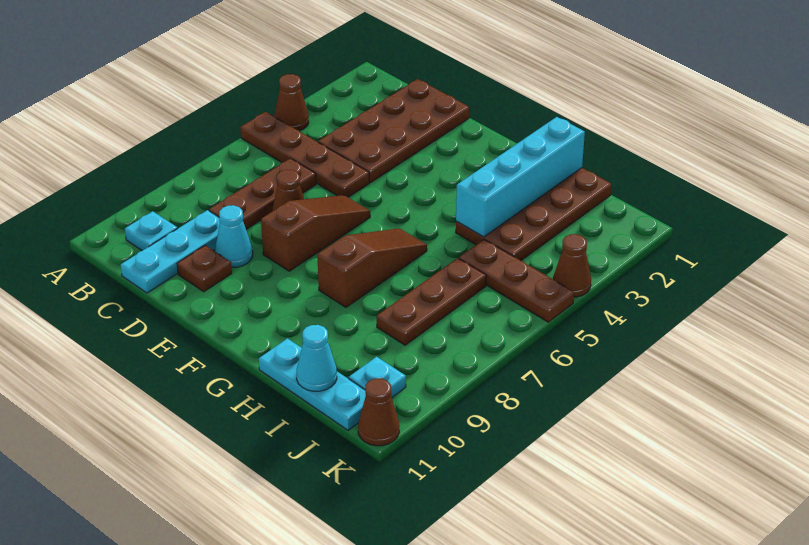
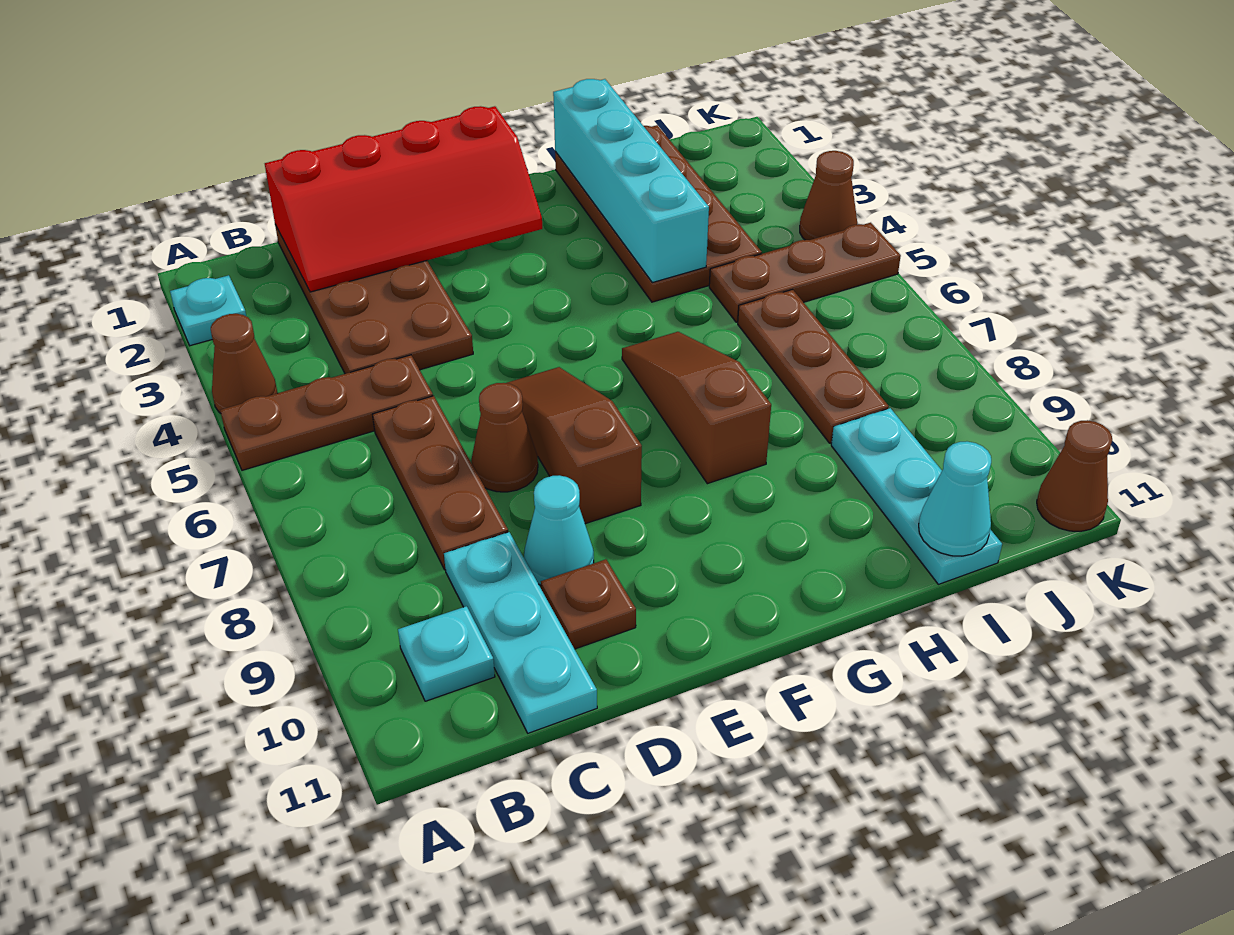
brown 1x4 plate [240,112,369,197] -> brown 1x3 plate [220,355,433,470]
none -> red 2x4 slope [265,106,542,292]
cyan 1x3 plate [259,338,366,430] -> cyan 1x3 plate turned to [831,408,1002,584]
cyan 1x1 plate [349,357,406,397] -> cyan 1x1 plate moved to [170,275,246,346]

